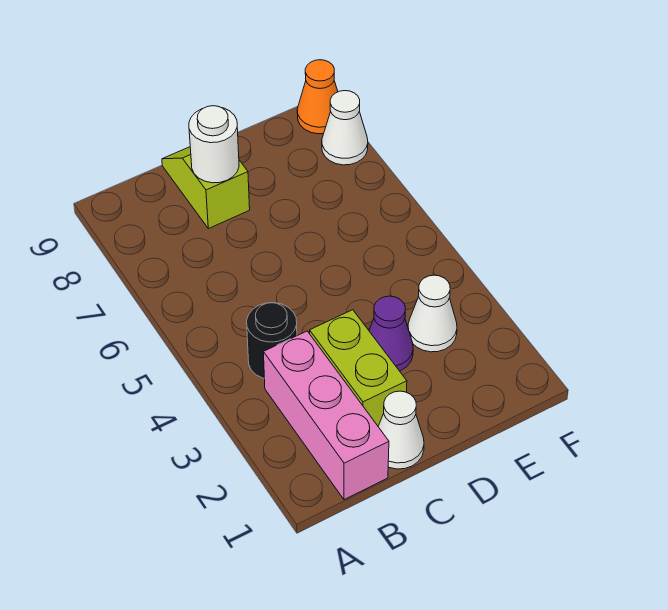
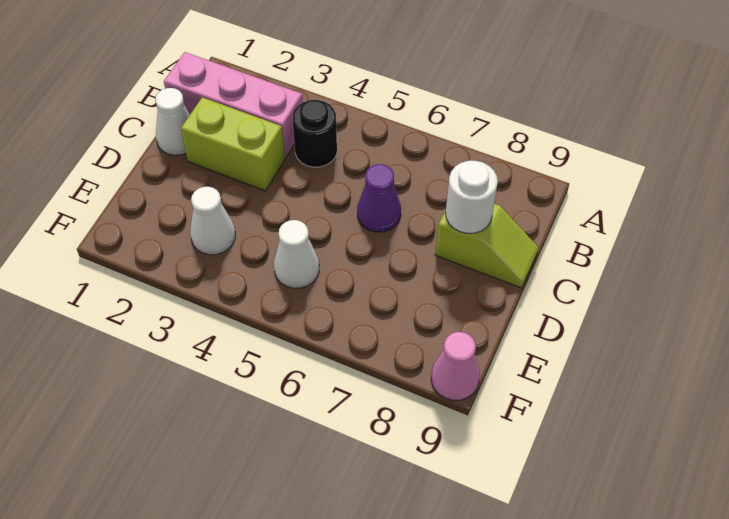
purple 1x1 cone [369,296,413,371] -> purple 1x1 cone moved to [357,164,401,232]
white 1x1 cone [322,91,368,165] -> white 1x1 cone moved to [274,220,319,288]
orange 1x1 cone [297,60,338,134] -> pink 1x1 cone [431,332,480,400]

